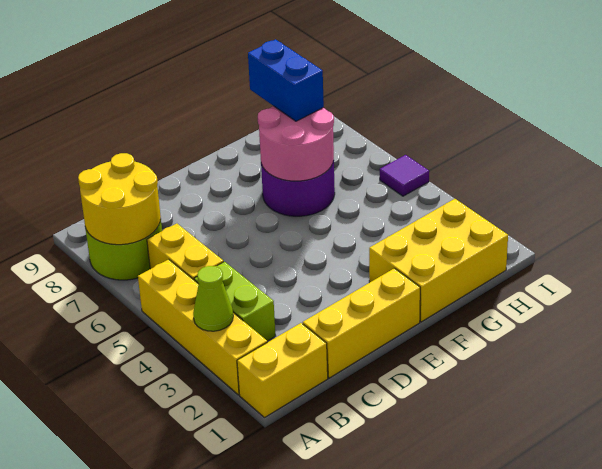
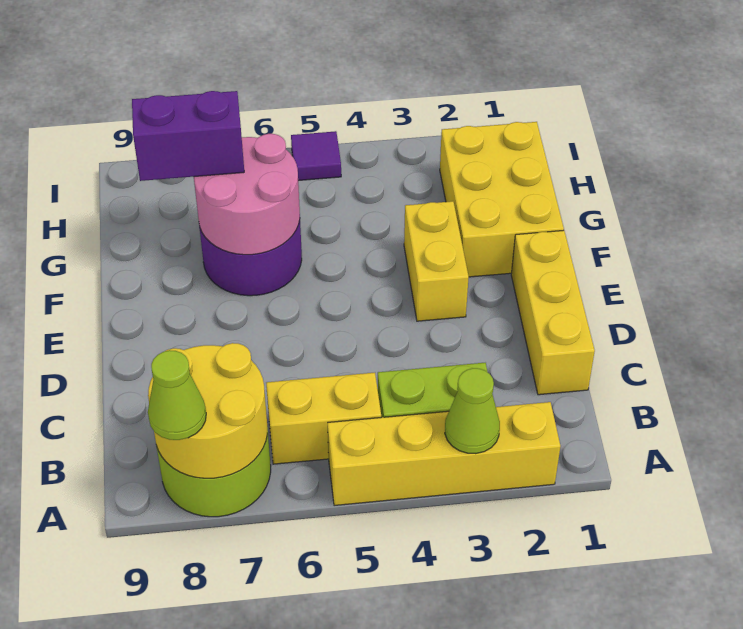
yellow 1x2 brick [237,323,328,418] -> yellow 1x2 brick moved to [404,201,469,321]
none -> lime 1x1 cone [148,350,206,440]
blue 1x2 brick [248,39,324,121] -> purple 1x2 brick [132,91,244,181]

